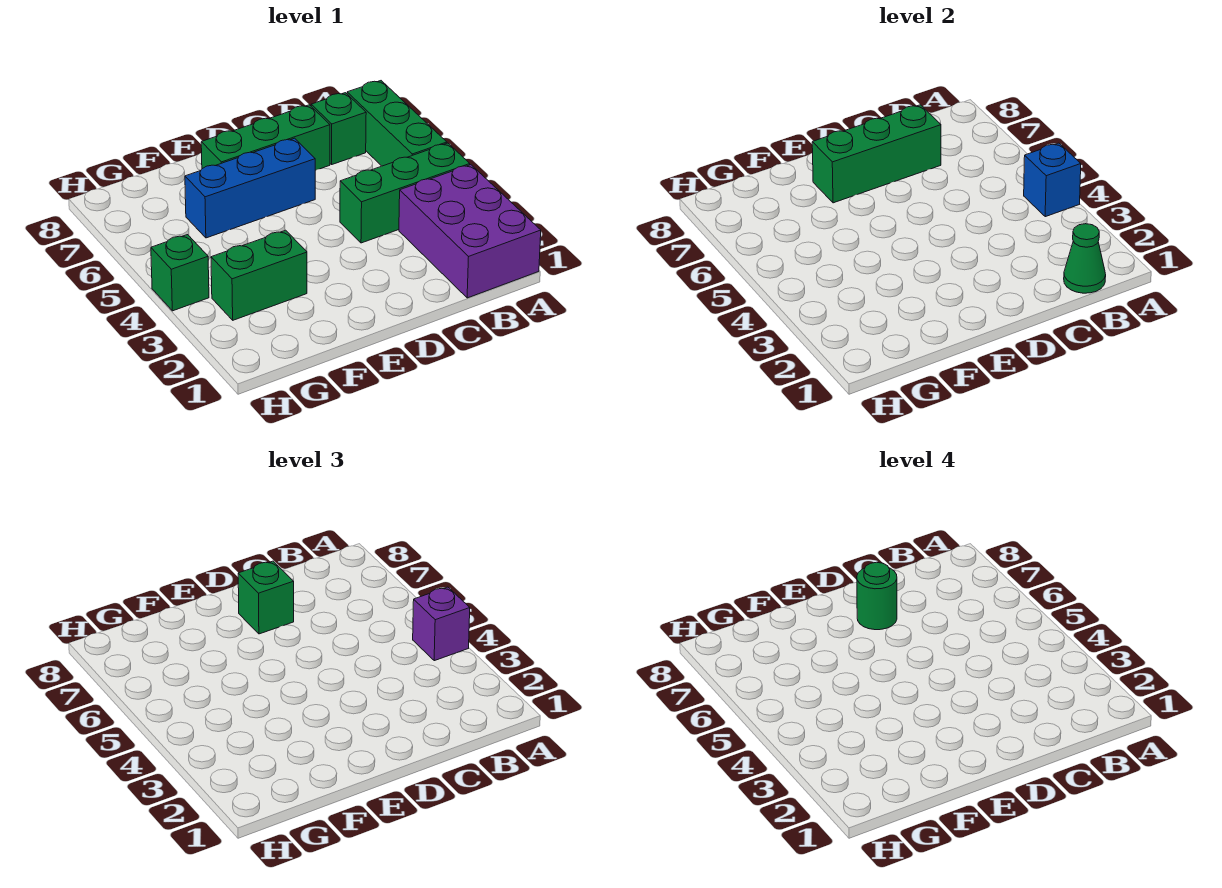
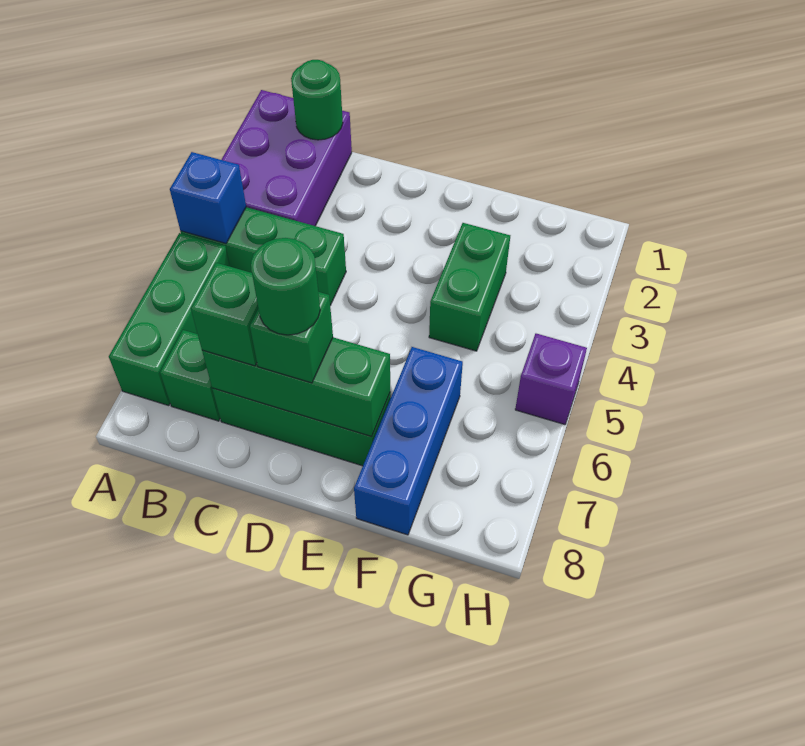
purple 1x1 brick [413,587,470,661] -> purple 1x1 brick moved to [515,334,587,425]
green 1x1 cone [1064,224,1106,293] -> green 1x1 round brick [291,60,343,140]
blue 1x3 brick [185,138,315,238] -> blue 1x3 brick turned to [354,347,463,535]
green 1x2 brick [211,230,307,320] -> green 1x2 brick turned to [429,223,510,351]
green 1x1 brick [151,235,209,311] -> green 1x1 brick moved to [191,263,258,366]

